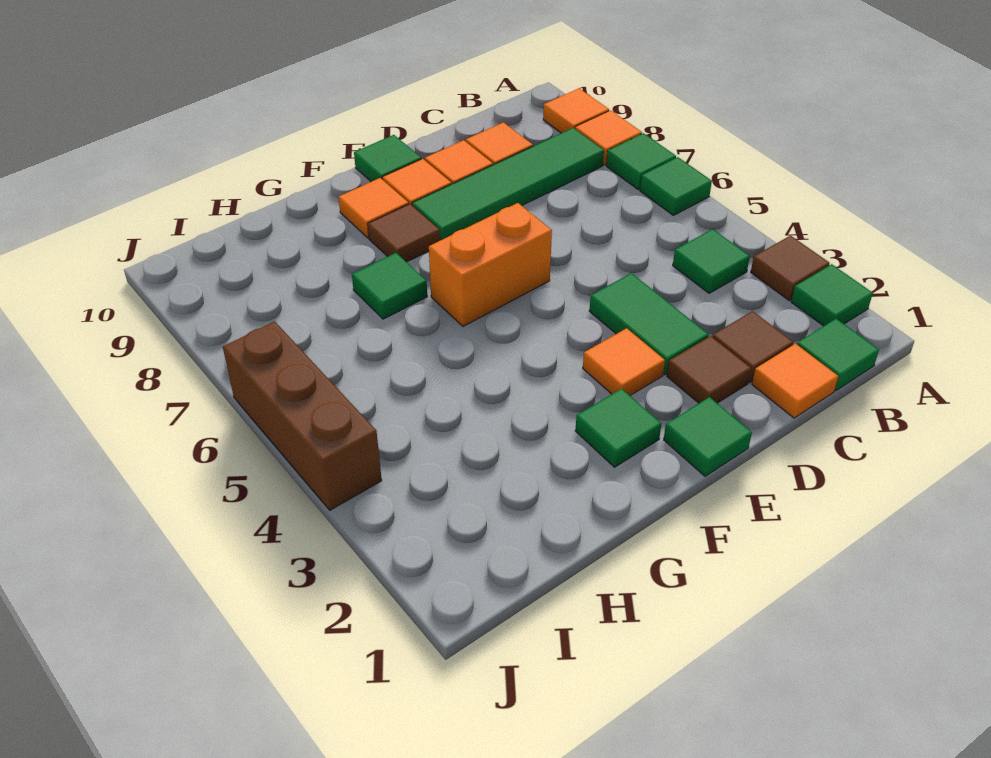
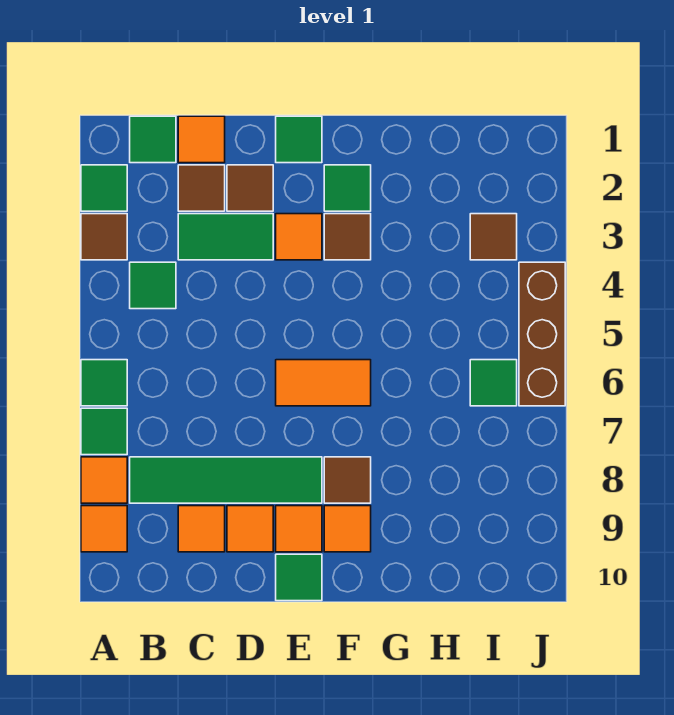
green 1x2 tile [589,273,709,375] -> green 1x2 tile turned to [178,214,273,260]
orange 1x2 brick [429,203,552,326] -> orange 1x2 tile [276,360,371,406]
none -> brown 1x1 tile [324,214,371,260]
green 1x1 tile [352,253,427,319] -> green 1x1 tile moved to [470,360,517,406]
none -> brown 1x1 tile [470,214,517,260]

